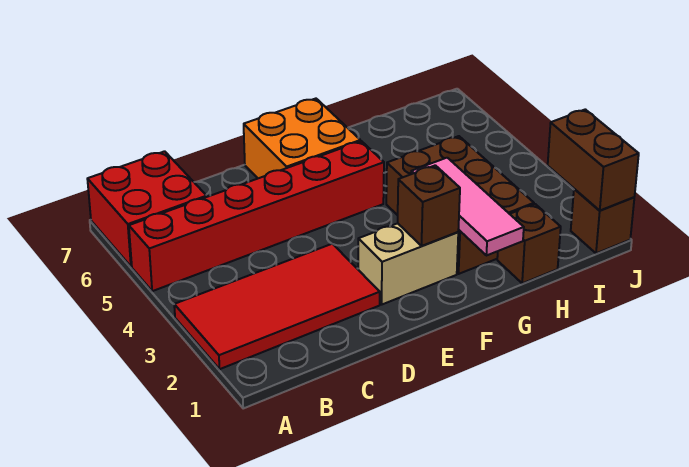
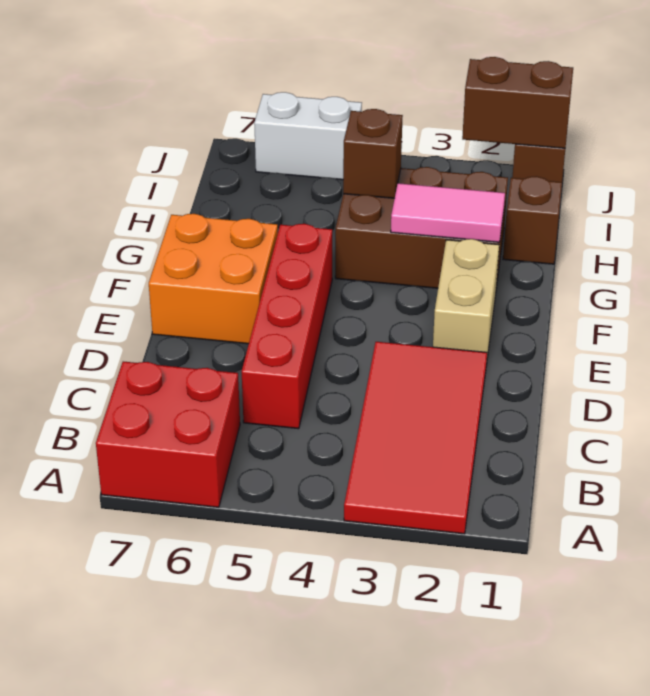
red 1x6 brick [129,141,384,291] -> red 1x4 brick [242,224,332,429]
brown 1x1 brick [398,165,460,246] -> brown 1x1 brick moved to [343,109,403,198]
pink 1x3 tile [411,158,524,256] -> pink 1x2 tile [391,183,505,242]
none -> white 1x2 brick [254,92,362,180]

